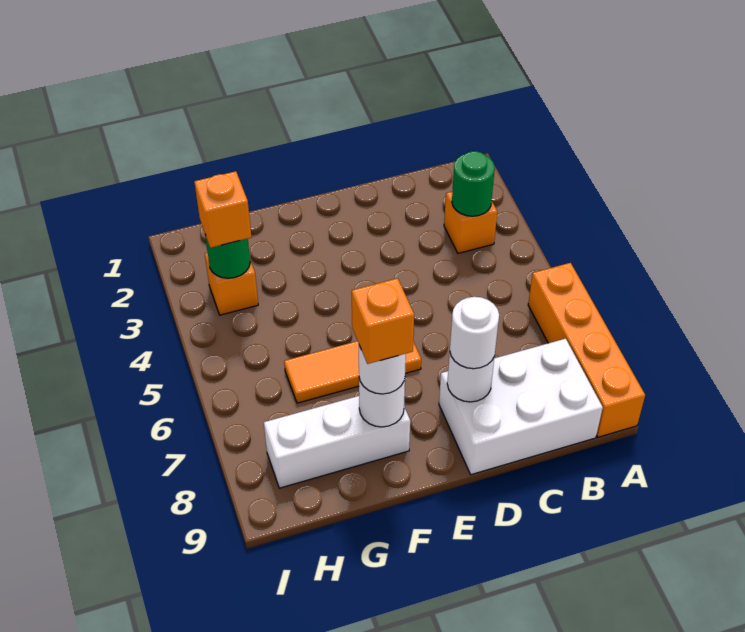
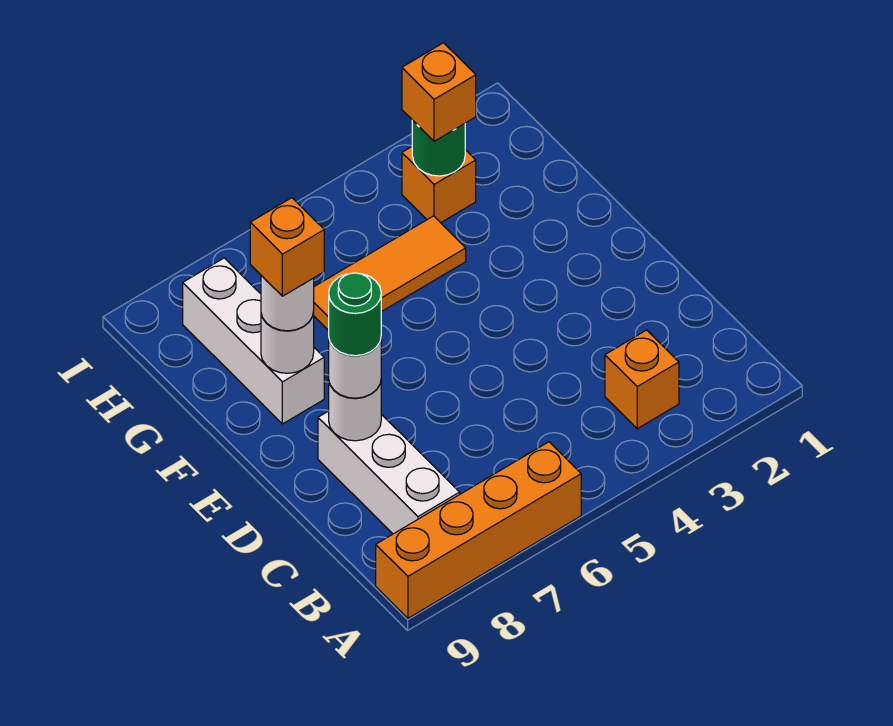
green 1x1 round brick [452,151,495,216] -> green 1x1 round brick moved to [329,273,381,356]
white 2x3 brick [439,339,603,475] -> white 1x3 brick [318,411,460,534]
orange 1x3 tile [284,341,421,403] -> orange 1x3 tile turned to [314,216,466,331]

